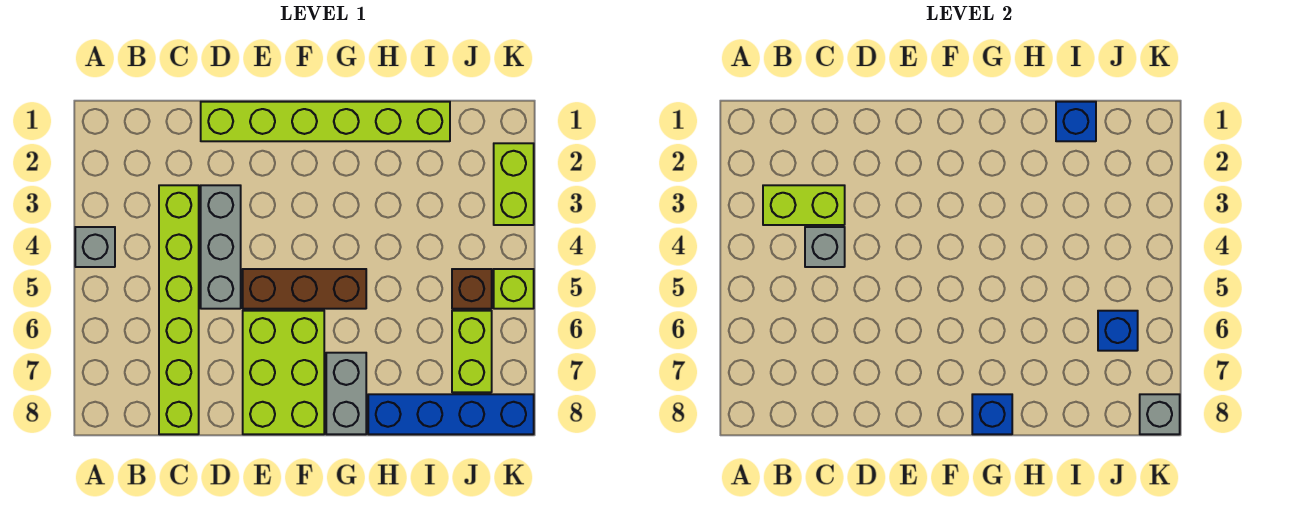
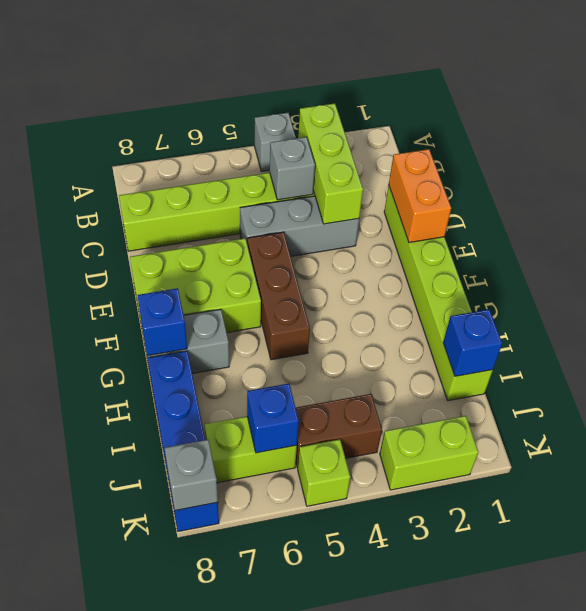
lime 1x2 brick [763,185,845,225] -> lime 1x3 brick [298,103,363,224]
none -> orange 1x2 brick [389,149,451,243]
brown 1x1 brick [452,269,492,309] -> brown 1x2 brick [296,394,382,468]

